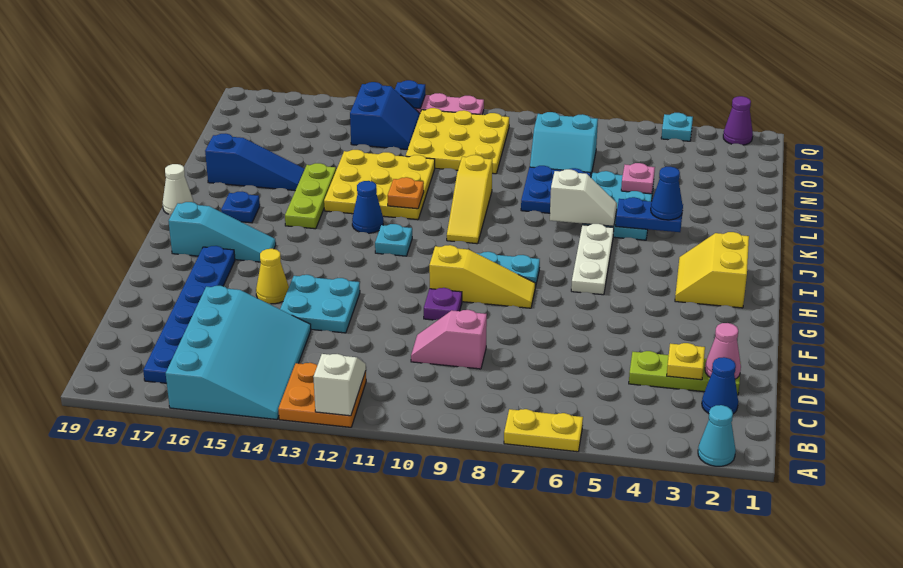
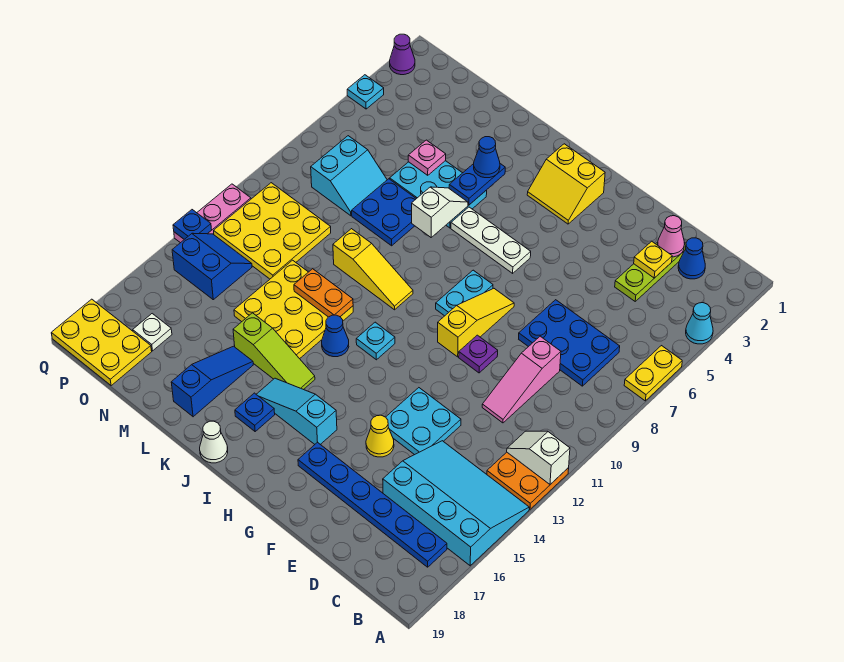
cyan 1x1 cone [698,405,736,466] -> cyan 1x1 cone moved to [686,303,713,344]
none -> blue 2x3 plate [519,300,620,386]
pink 1x2 slope [411,310,487,369] -> pink 1x3 slope [482,336,561,423]
cyan 1x3 slope [169,202,276,262] -> cyan 1x3 slope turned to [256,378,337,444]
lime 1x3 plate [285,163,336,229] -> lime 1x3 slope [233,313,315,390]
orange 1x1 plate [387,177,424,209] -> orange 1x2 plate [294,269,353,317]
none -> white 1x1 plate [133,314,172,351]
none -> yellow 2x3 plate [51,299,152,386]

